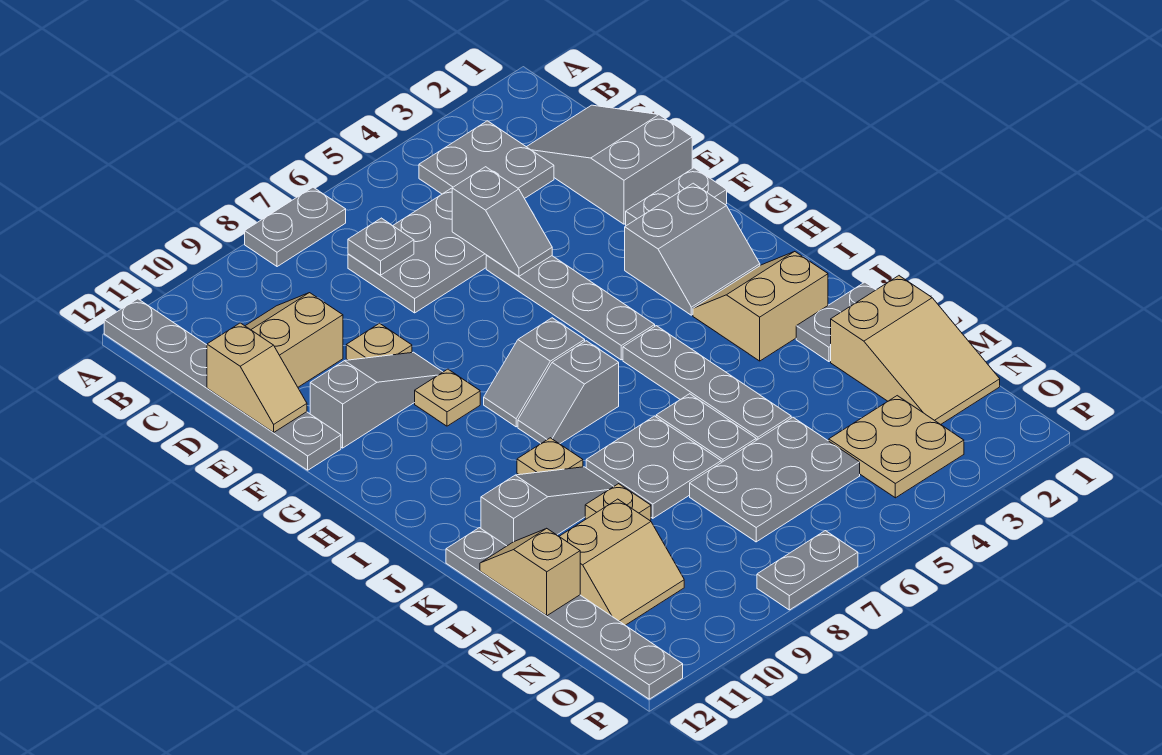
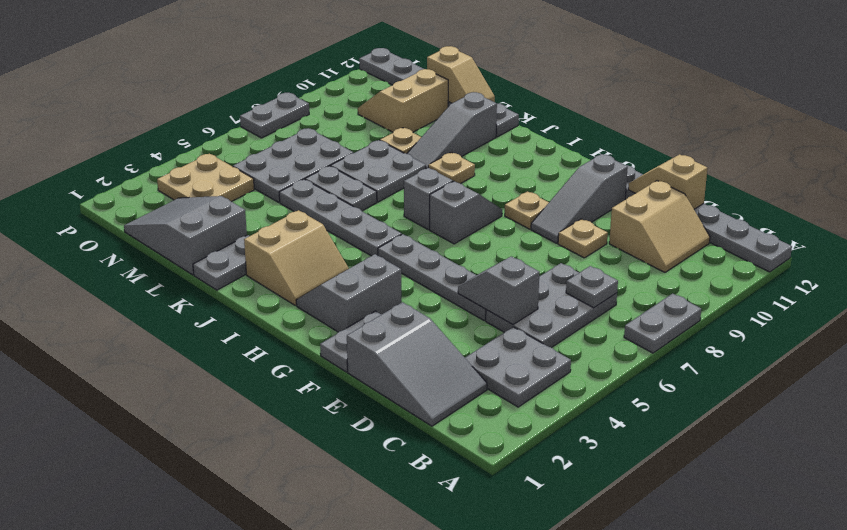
tan 2x3 slope [831,276,1000,424] -> grey 2x3 slope [124,196,247,275]

